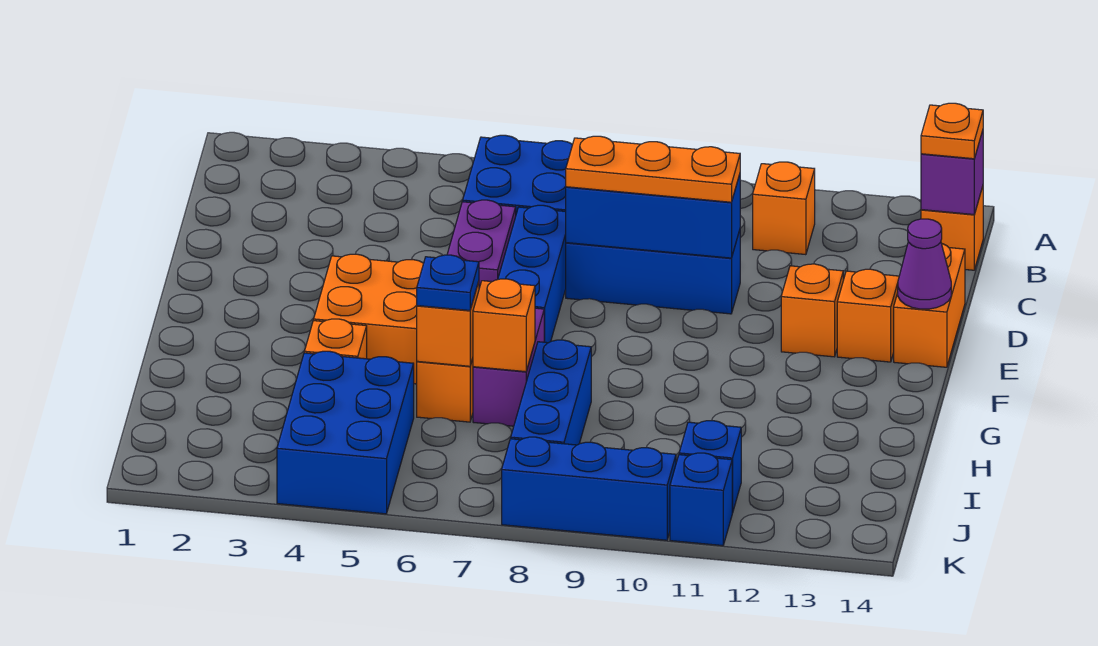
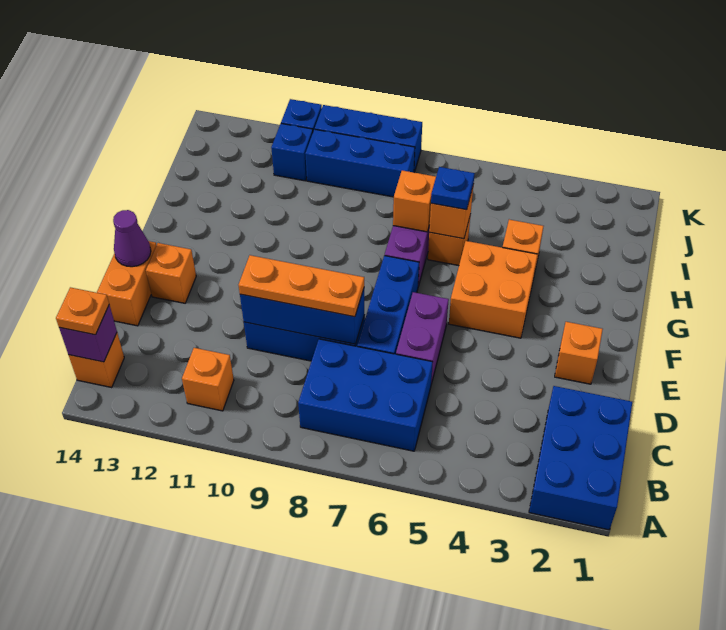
orange 1x1 brick [781,264,843,357] -> orange 1x1 brick moved to [555,322,603,384]
blue 1x3 brick [511,340,591,445] -> blue 1x3 brick turned to [305,129,415,197]
blue 2x3 brick [277,351,414,514] -> blue 2x3 brick moved to [529,386,632,530]

